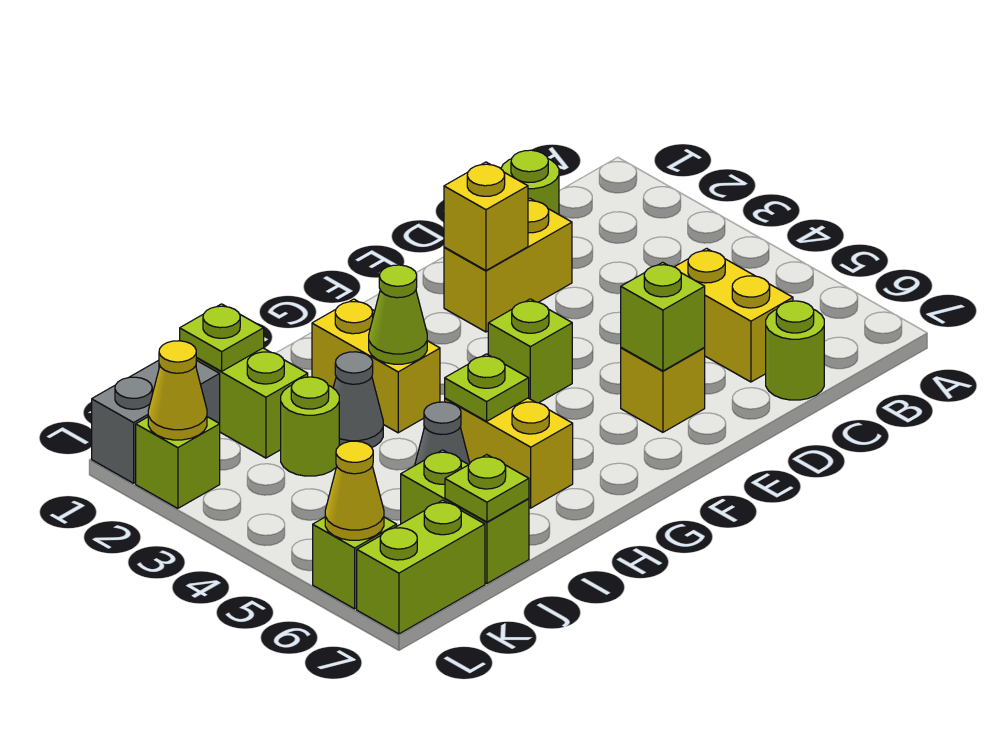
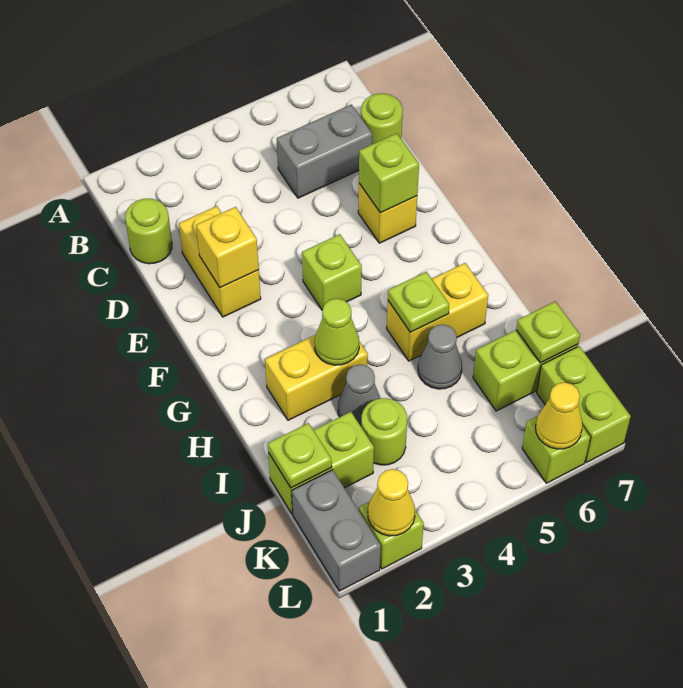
yellow 1x2 brick [675,248,793,382] -> grey 1x2 brick [277,105,372,198]

